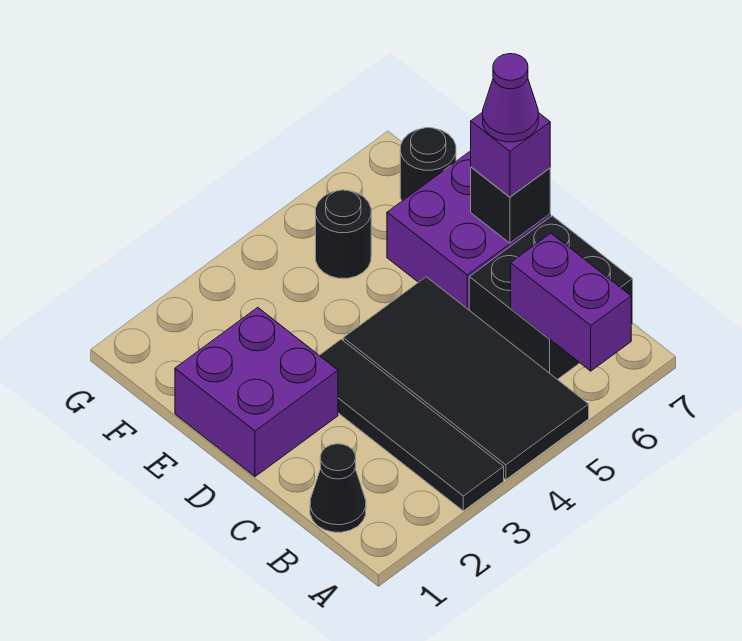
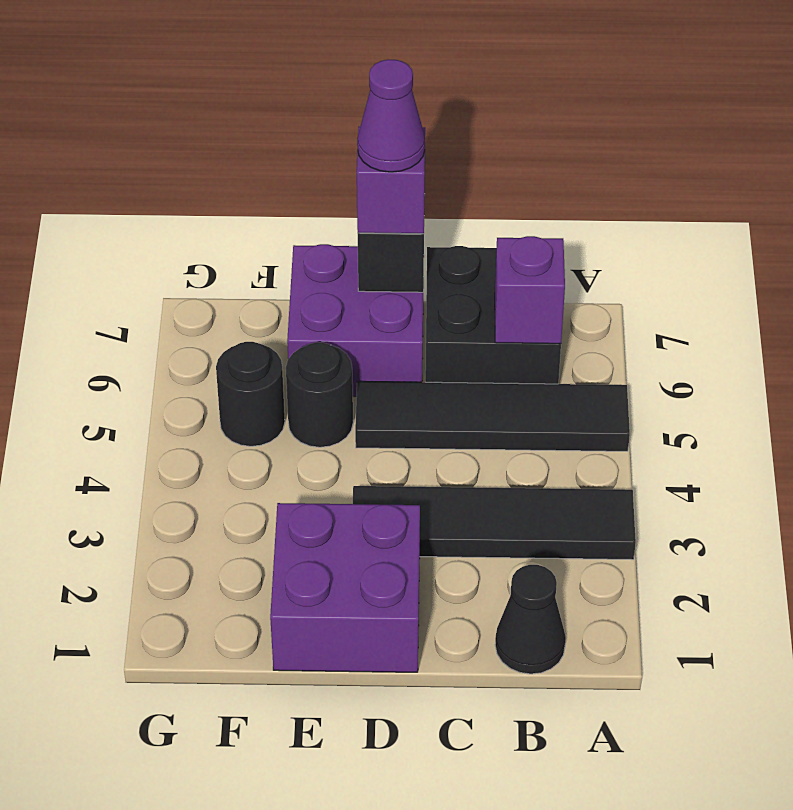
black 2x4 tile [343,277,589,480] -> black 1x4 tile [355,381,630,451]
purple 1x2 brick [511,233,631,371] -> purple 1x1 brick [495,236,565,344]
black 1x1 round brick [400,128,456,201] -> black 1x1 round brick moved to [286,343,353,447]

